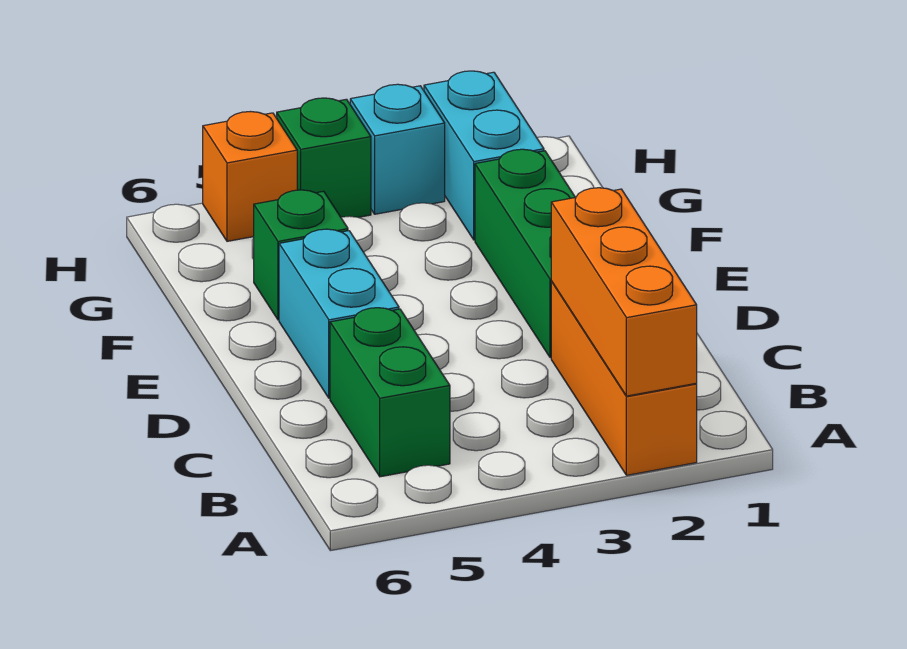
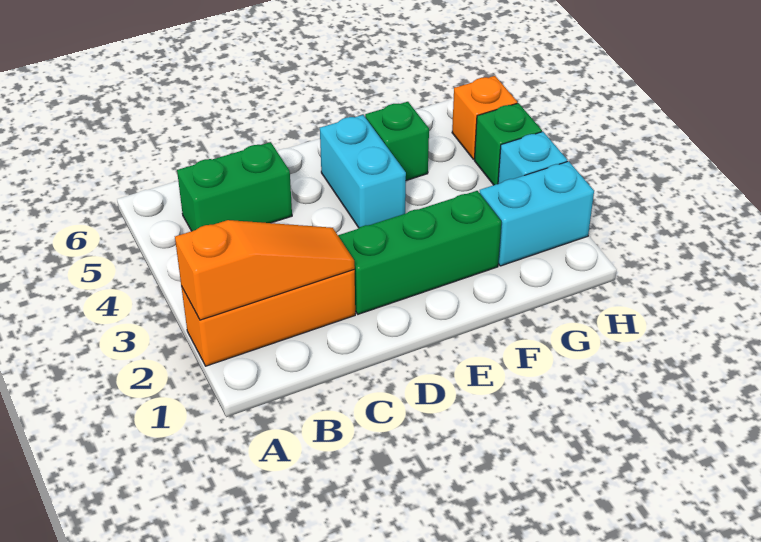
orange 1x3 brick [551,188,697,396] -> orange 1x3 slope [175,220,355,320]
cyan 1x2 brick [279,229,399,398] -> cyan 1x2 brick turned to [320,115,406,228]

